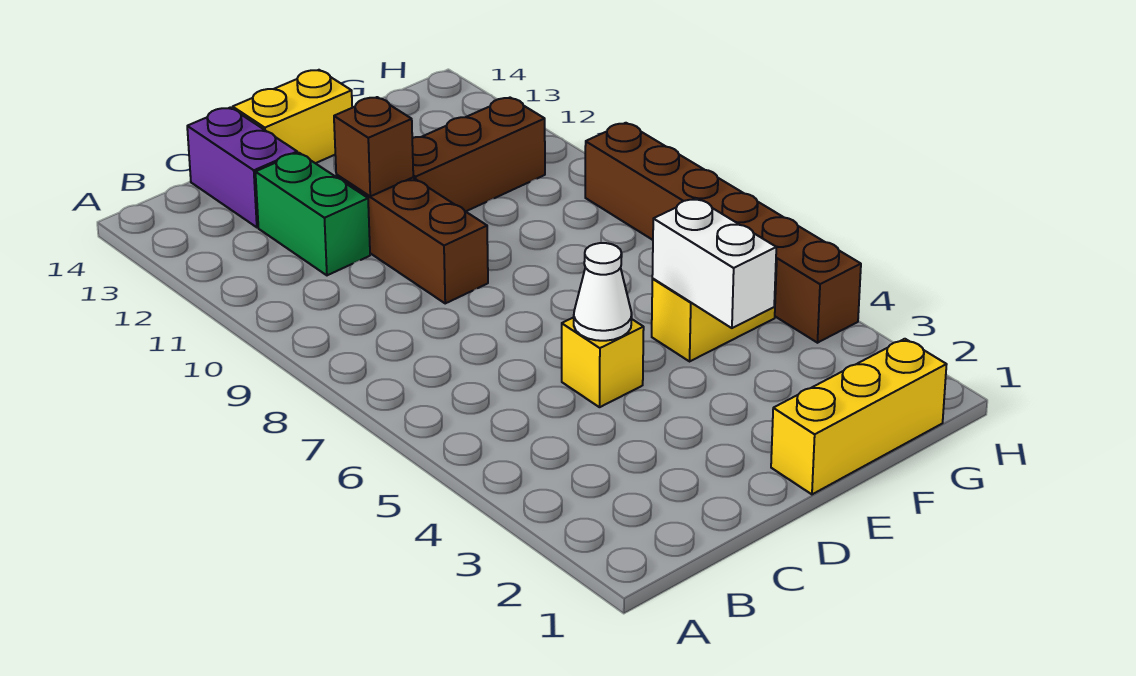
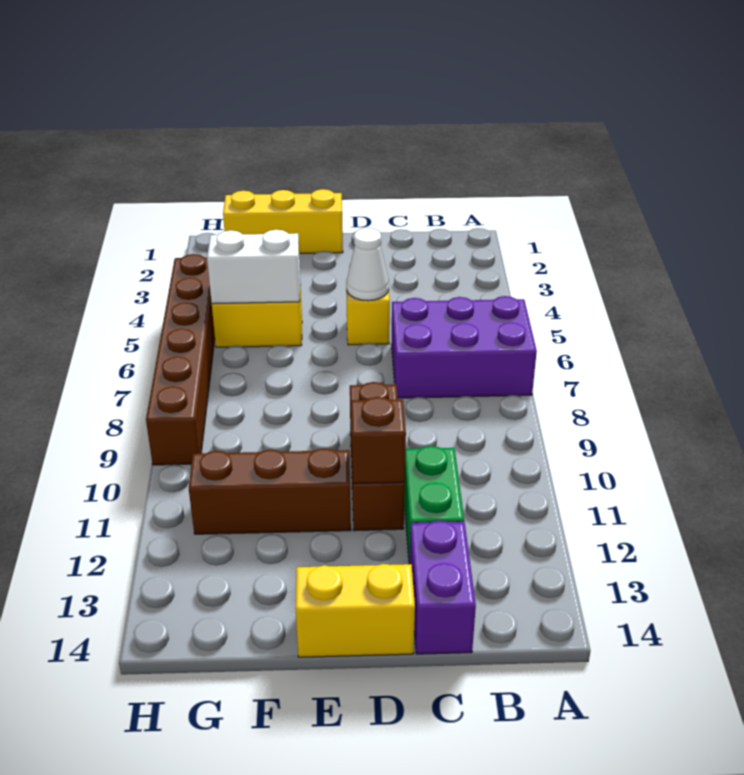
none -> purple 2x3 brick [391,296,537,398]
white 1x2 brick [652,198,776,328] -> white 1x2 brick turned to [207,230,300,304]

